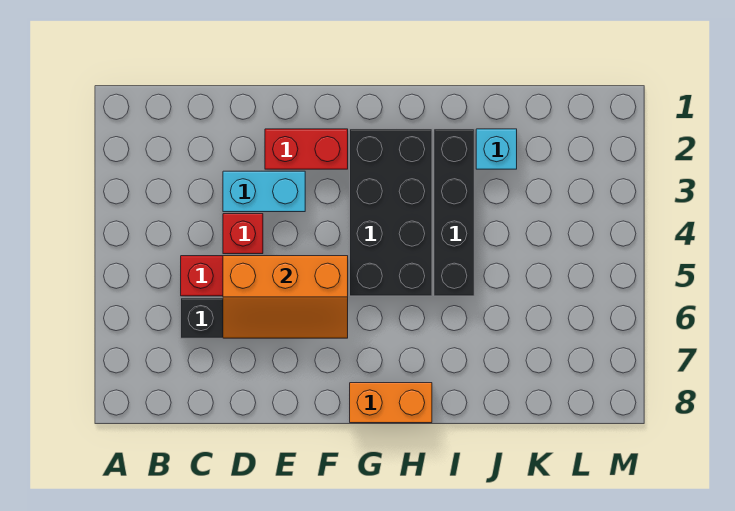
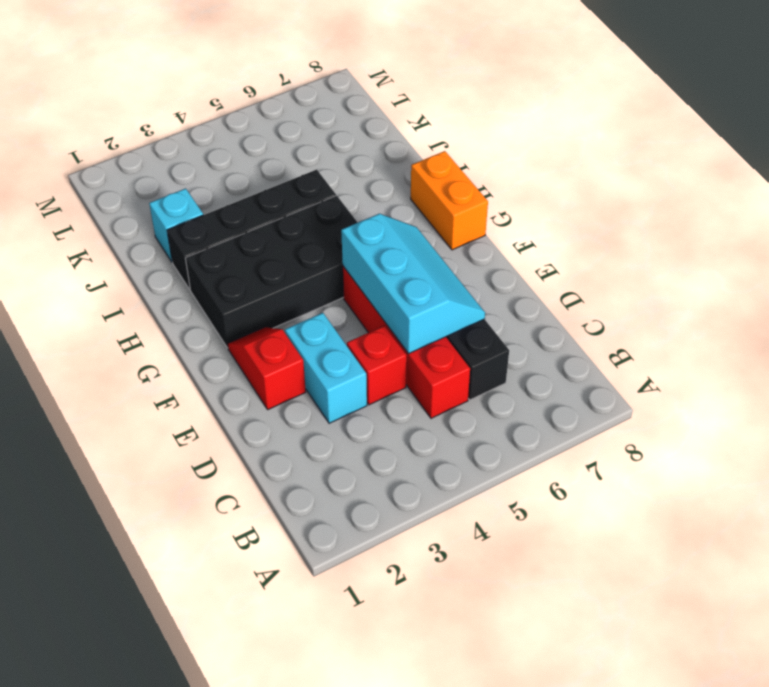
orange 2x3 slope [223,256,348,338] -> cyan 2x3 slope [341,214,485,354]
red 1x2 brick [265,129,348,169] -> red 1x2 slope [228,327,306,409]

